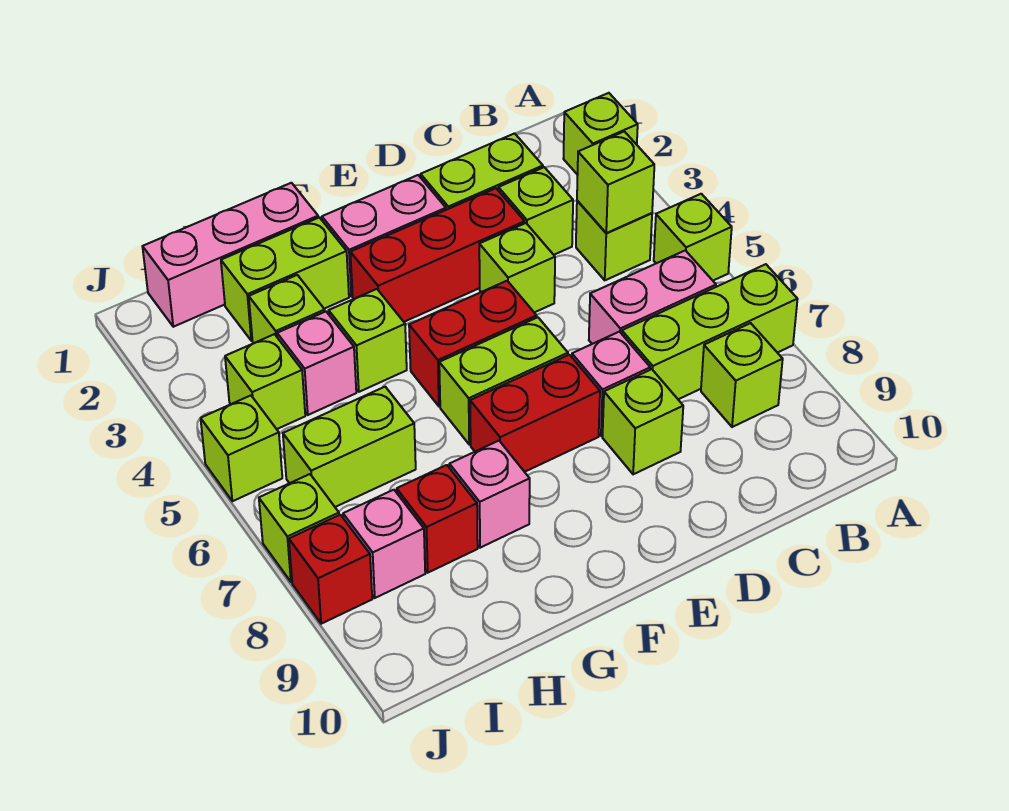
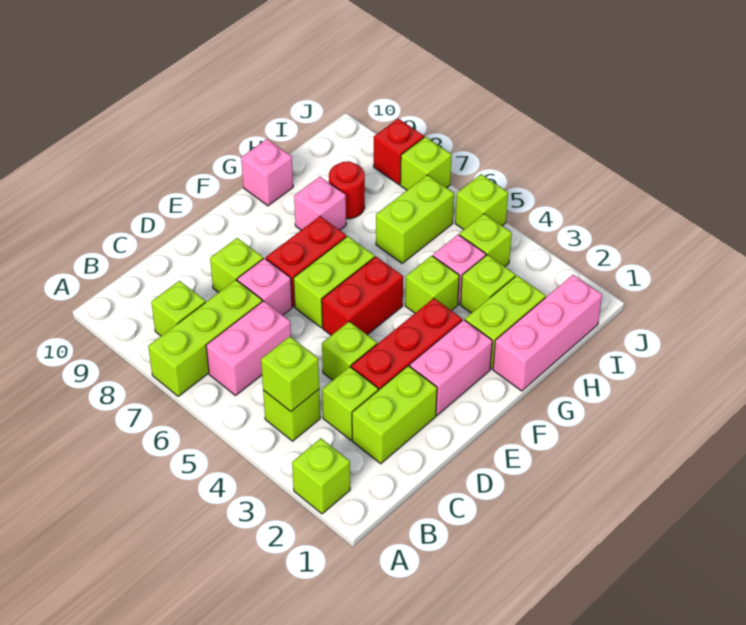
lime 1x1 brick [654,194,732,280] -> none
red 1x1 brick [397,465,478,573] -> red 1x1 round brick [329,161,365,219]
pink 1x1 brick [343,490,425,598] -> pink 1x1 brick moved to [241,139,293,206]

